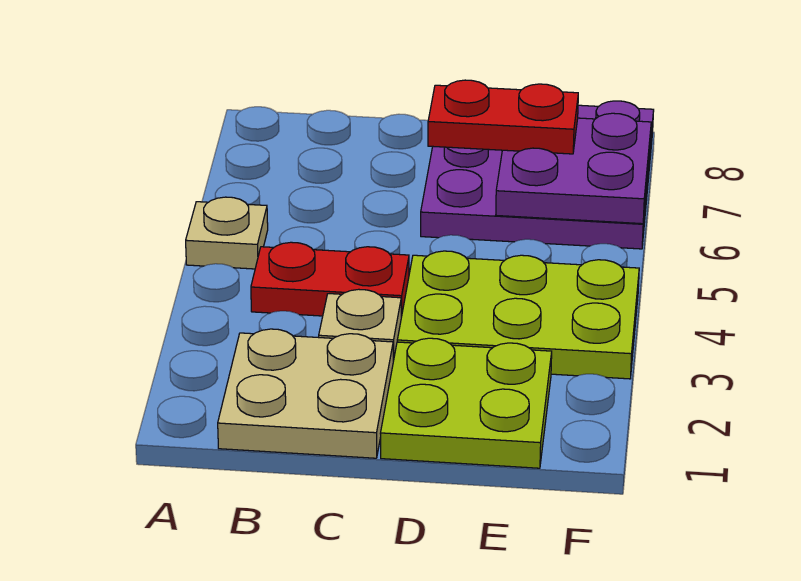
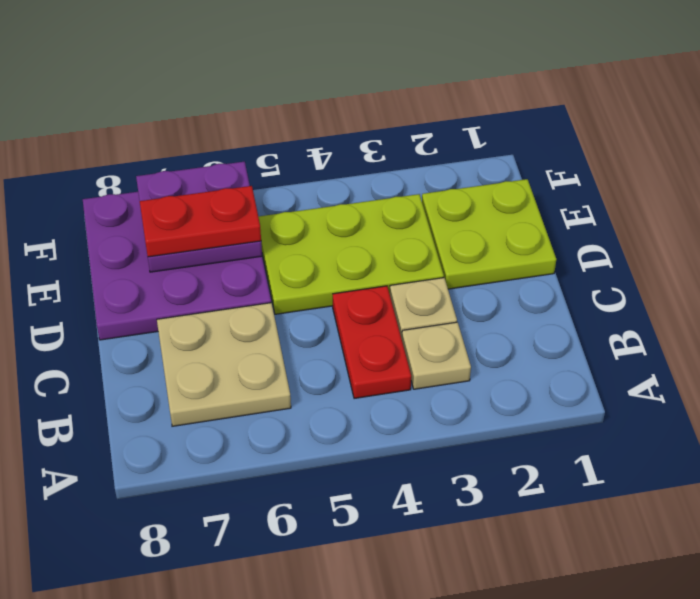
tan 1x1 plate [186,197,268,269] -> tan 1x1 plate moved to [402,322,471,389]
tan 2x2 plate [218,329,393,458] -> tan 2x2 plate moved to [157,303,291,426]
lime 2x3 plate [397,251,639,379] -> lime 2x3 plate turned to [258,194,444,314]
red 1x2 plate [428,80,578,154] -> red 1x2 plate turned to [140,186,261,257]

